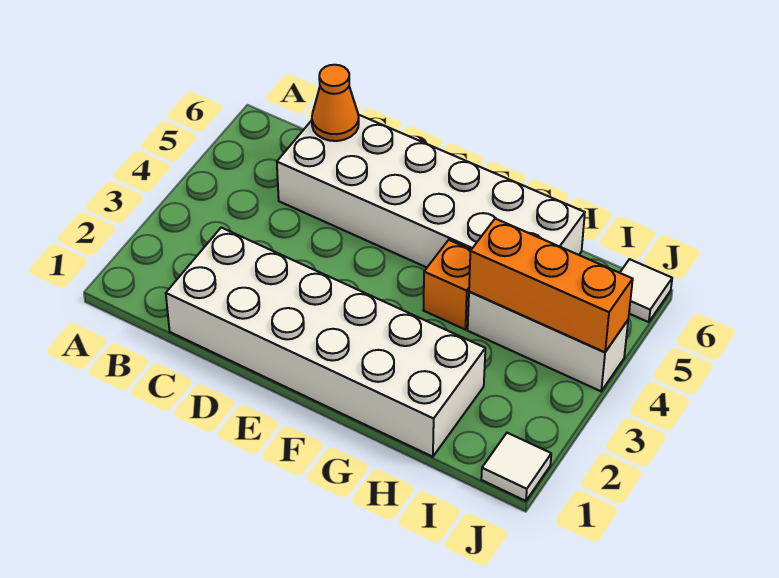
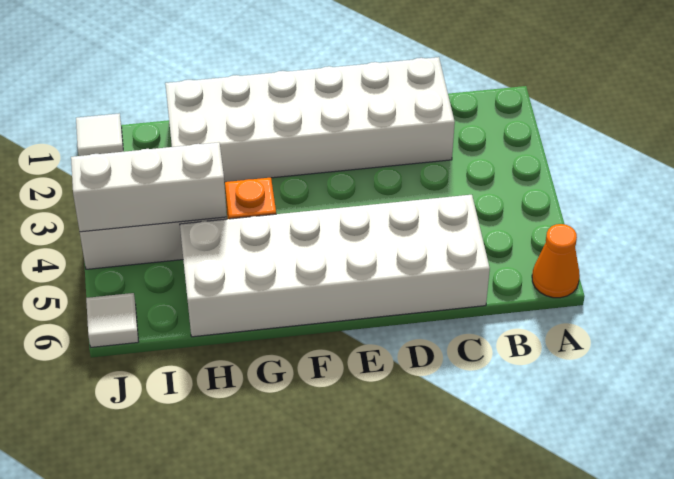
orange 1x1 cone [312,65,359,141] -> orange 1x1 cone moved to [532,224,580,298]
orange 1x3 brick [469,219,633,352] -> white 1x3 brick [71,142,227,232]

